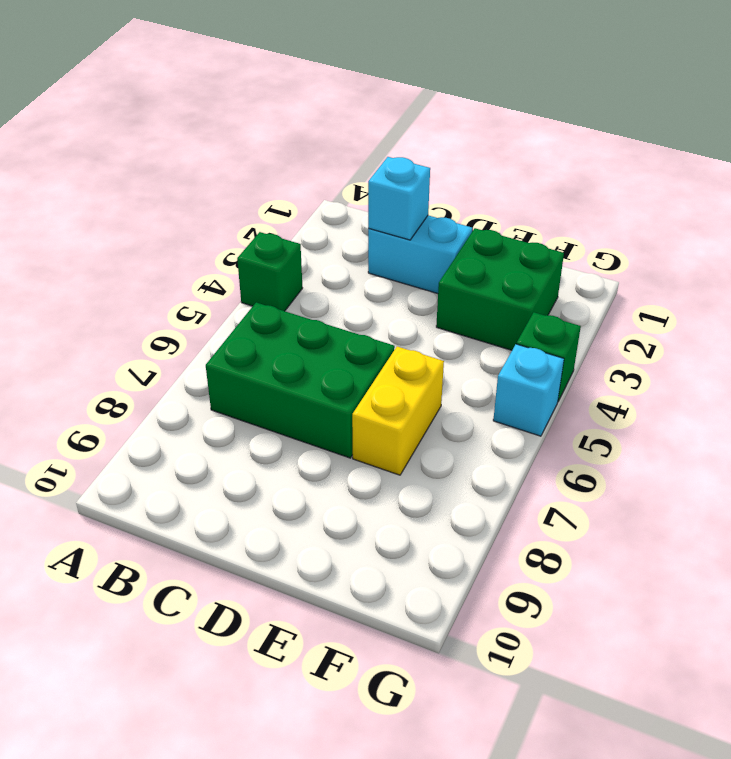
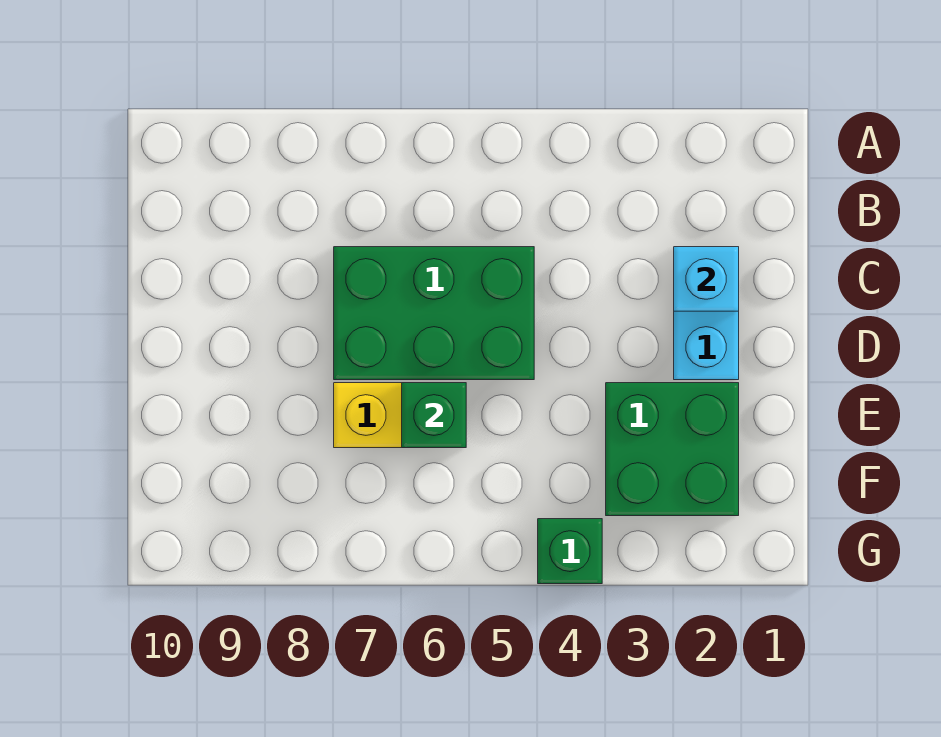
green 1x1 brick [237,232,302,311] -> green 1x1 brick moved to [402,383,466,448]
green 2x3 brick [206,302,395,458] -> green 2x3 brick turned to [334,247,534,380]
cyan 1x1 brick [493,344,564,436] -> none

